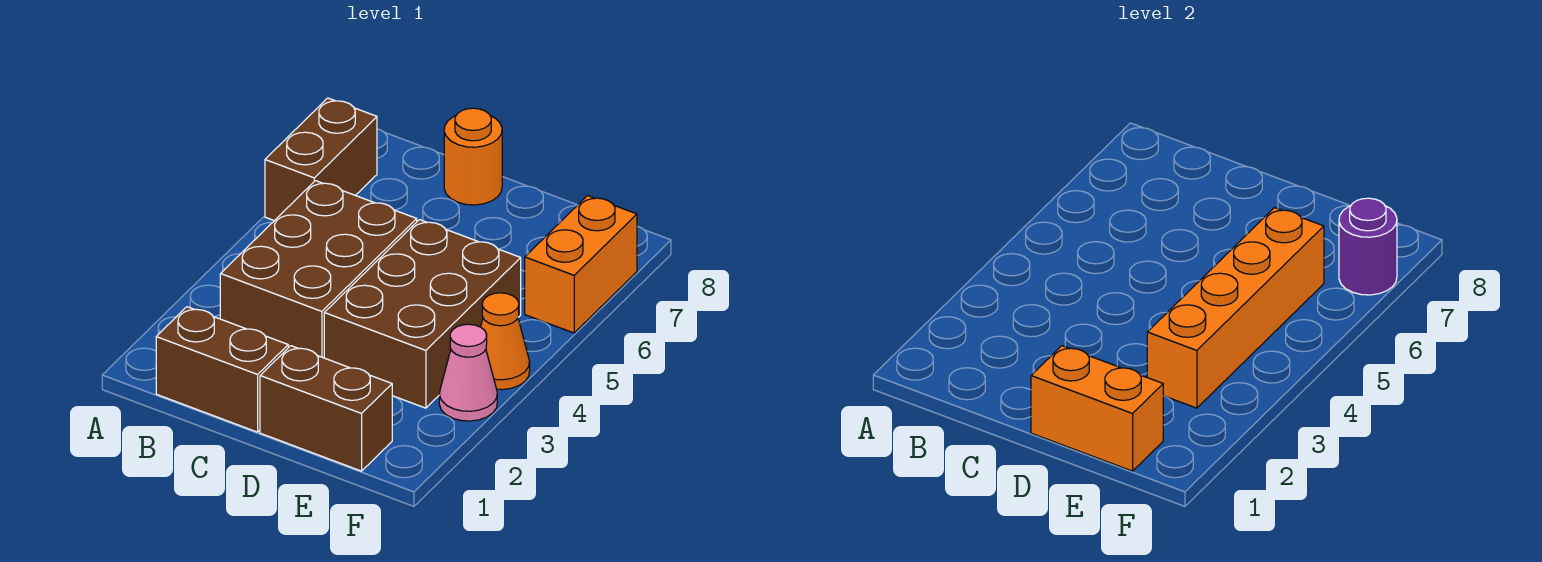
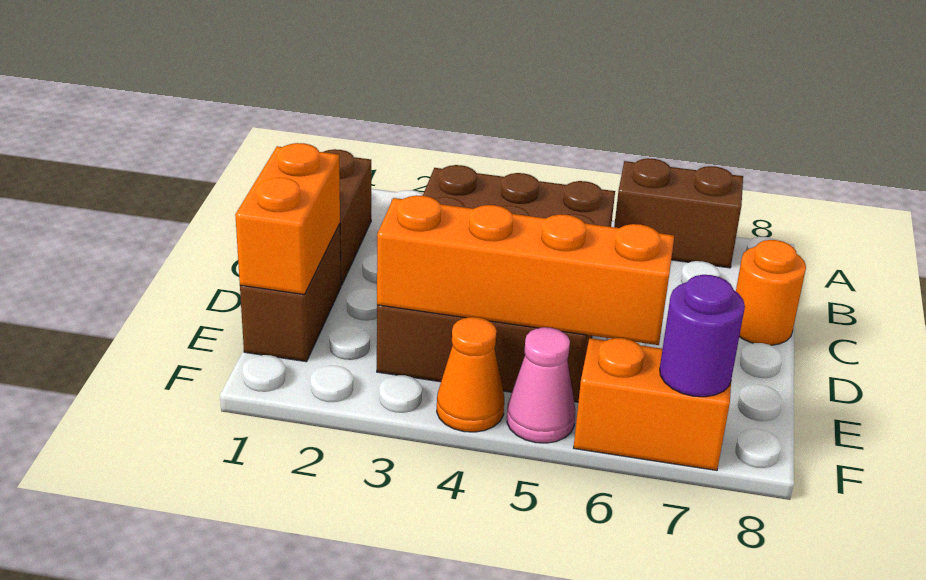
pink 1x1 cone [439,324,497,421] -> pink 1x1 cone moved to [507,327,575,443]

